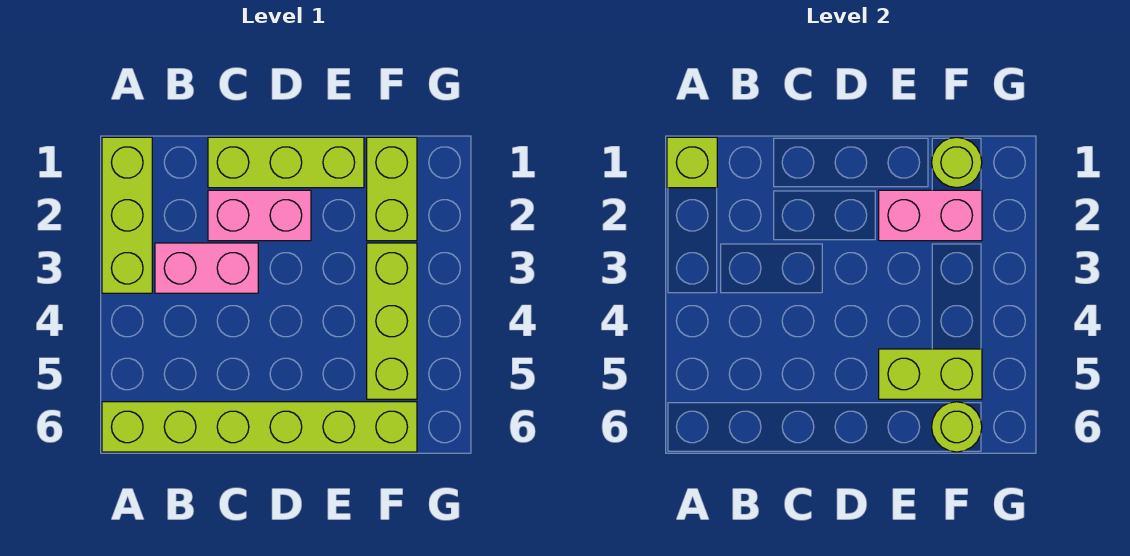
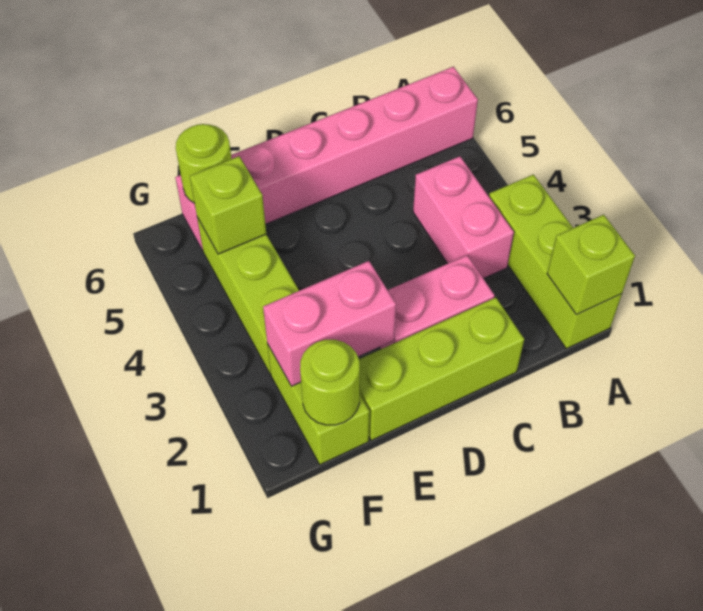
lime 1x6 brick [102,402,417,452] -> pink 1x6 brick [175,67,478,250]
pink 1x2 brick [155,243,258,293] -> pink 1x2 brick turned to [413,156,514,278]
lime 1x2 brick [879,349,982,399] -> lime 1x1 brick [190,156,266,254]

